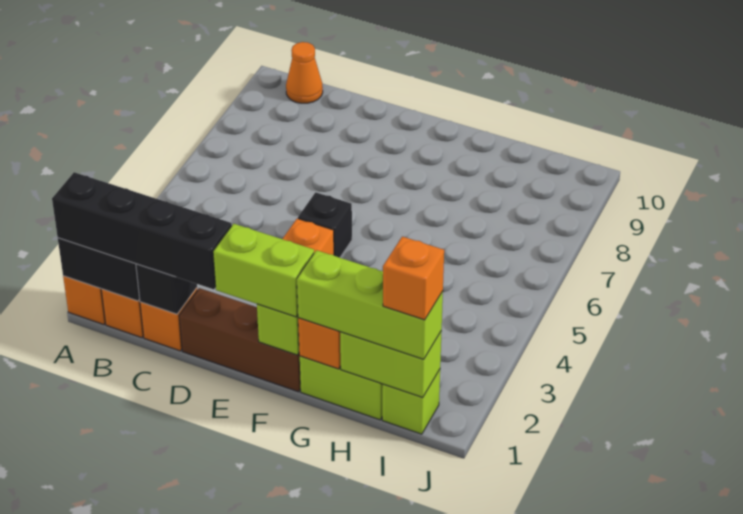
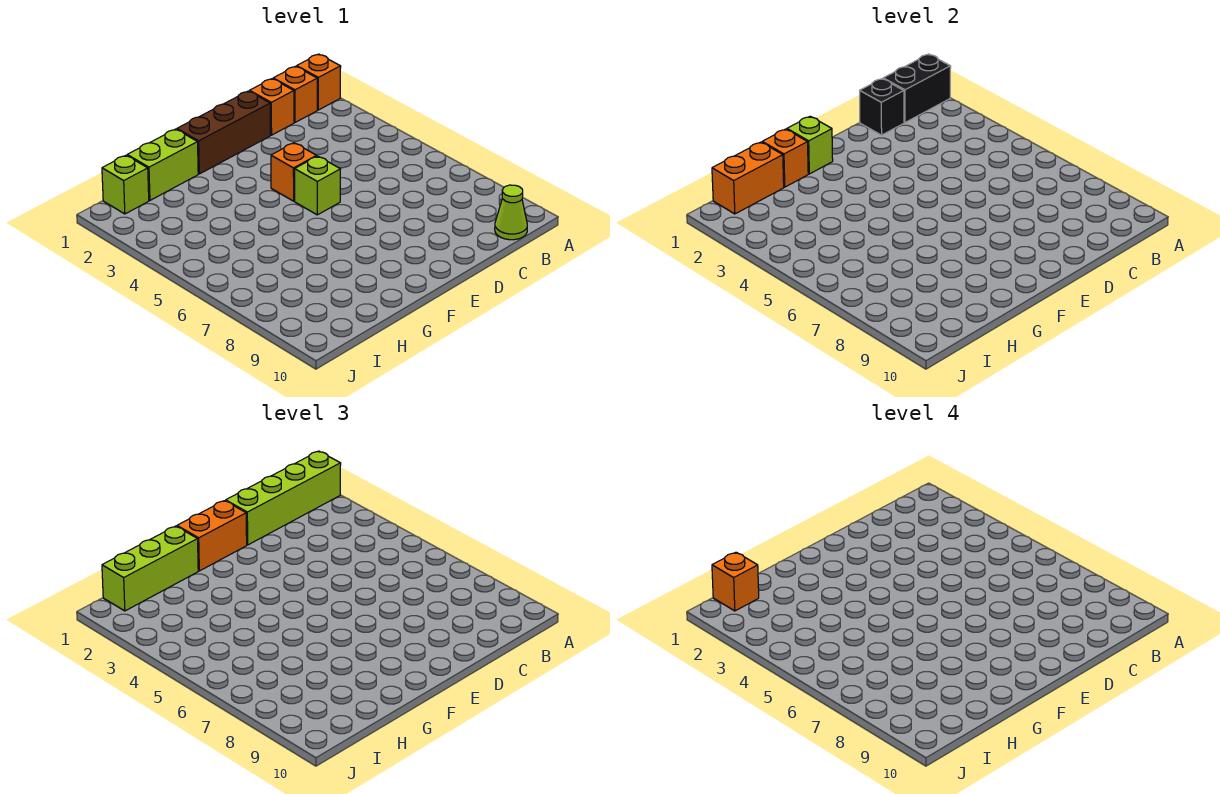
black 1x4 brick [52,172,232,289] -> lime 1x4 brick [226,451,341,545]
orange 1x1 cone [286,42,323,103] -> lime 1x1 cone [495,185,527,240]
lime 1x2 brick [213,224,314,317] -> orange 1x2 brick [177,501,247,571]
black 1x1 brick [298,192,352,258] -> lime 1x1 brick [295,156,340,215]
lime 1x2 brick [340,331,442,398] -> orange 1x2 brick [712,142,784,214]

